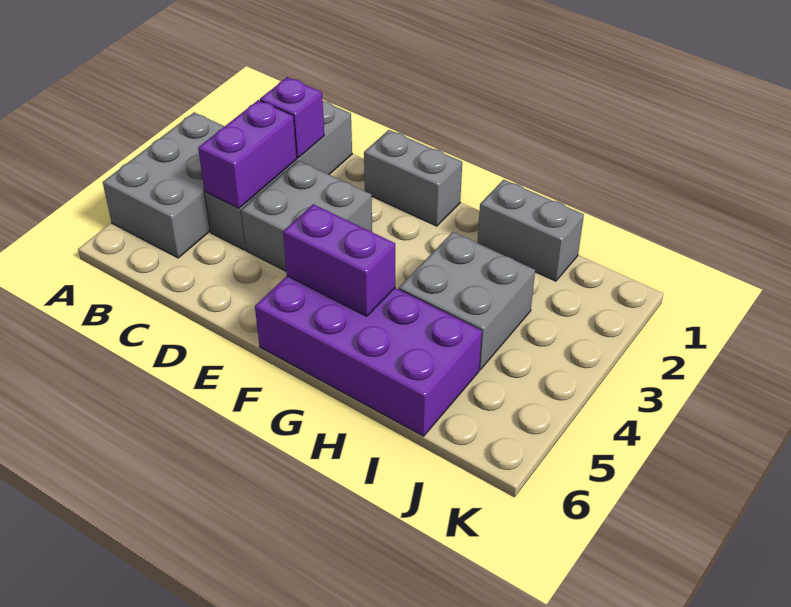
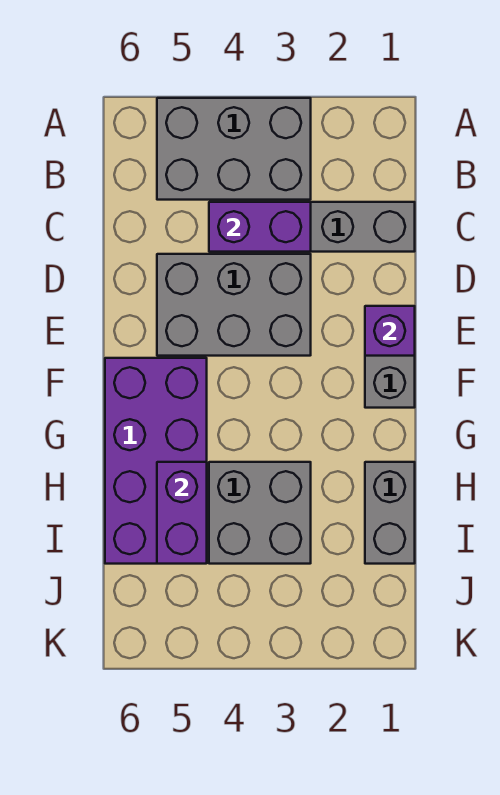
purple 1x1 brick [260,77,324,158] -> purple 1x1 brick moved to [365,306,415,356]
grey 2x2 brick [241,161,372,271] -> grey 2x3 brick [157,254,311,356]
purple 1x2 brick [283,204,395,316] -> purple 1x2 brick moved to [157,462,207,564]

